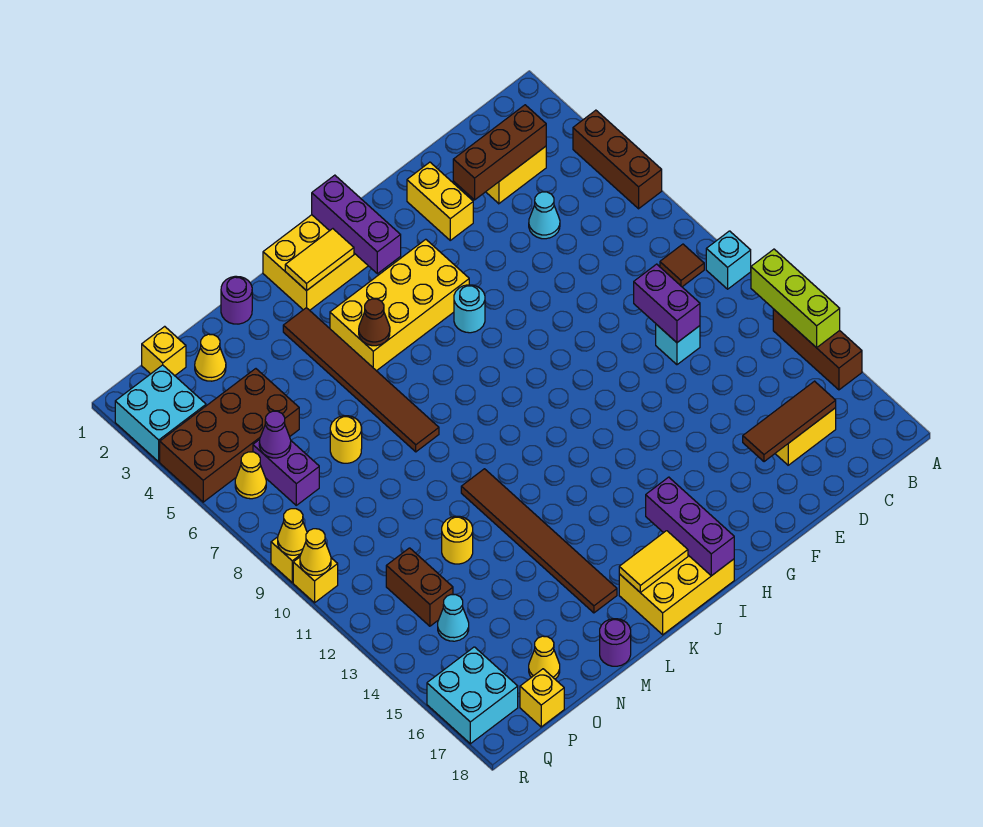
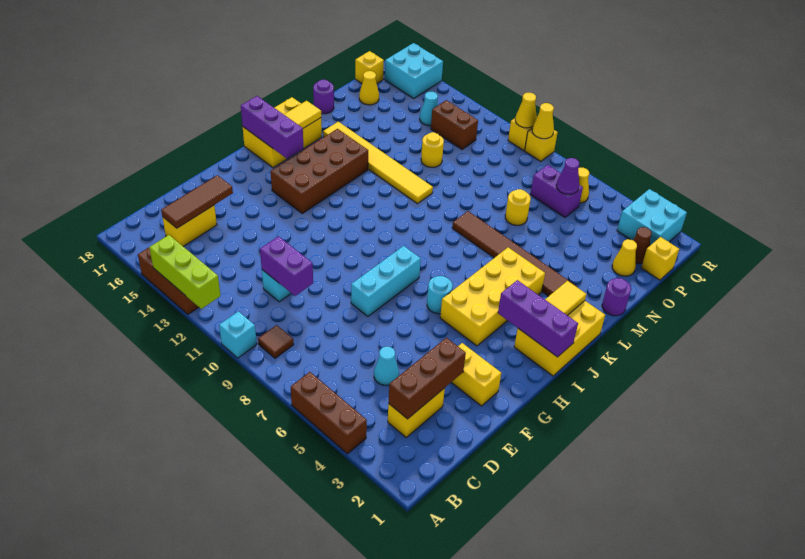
none -> cyan 1x3 brick [351,246,421,316]
brown 1x1 cone [359,299,390,346] -> brown 1x1 cone moved to [633,227,652,264]
brown 1x6 tile [461,469,617,613] -> yellow 1x6 tile [323,122,433,204]
brown 2x4 brick [160,369,299,502] -> brown 2x4 brick moved to [271,129,368,213]

